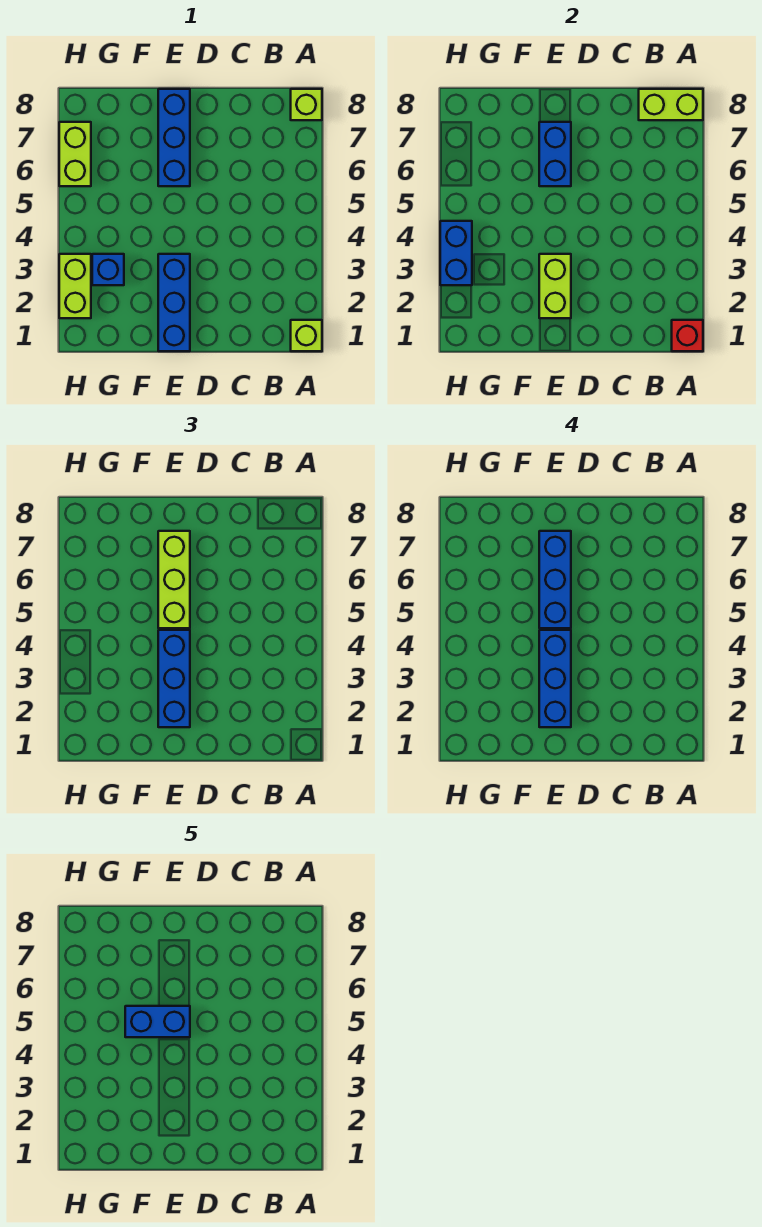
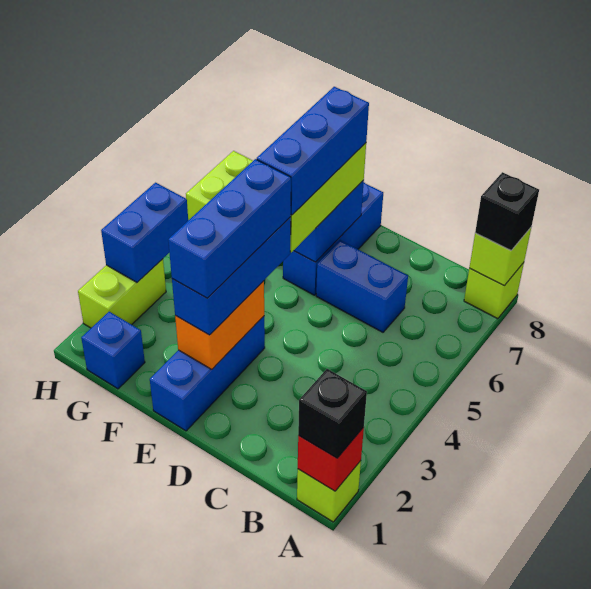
none -> black 1x1 brick [298,369,367,458]
lime 1x2 brick [639,89,703,120] -> lime 1x1 brick [469,228,531,286]
none -> black 1x1 brick [475,172,539,250]
lime 1x2 brick [539,254,571,318] -> orange 1x2 brick [175,281,264,369]
blue 1x2 brick [125,1006,190,1037] -> blue 1x2 brick moved to [316,240,408,332]
blue 1x1 brick [92,254,124,285] -> blue 1x1 brick moved to [81,312,145,389]

